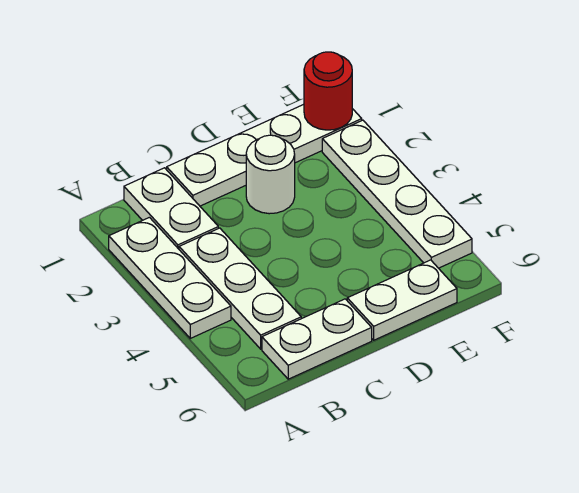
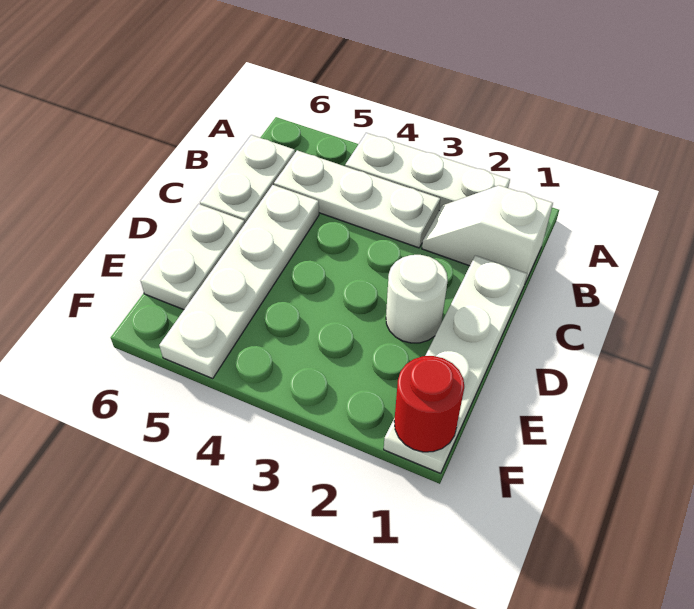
white 1x2 plate [124,168,218,249] -> white 1x2 slope [422,185,553,285]
white 1x4 plate [322,120,472,268] -> white 1x4 plate turned to [159,185,319,378]

